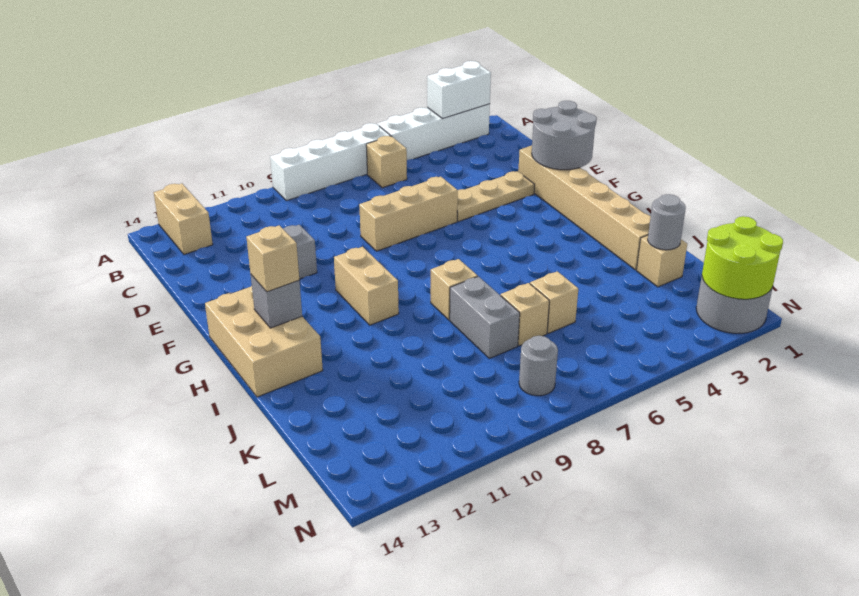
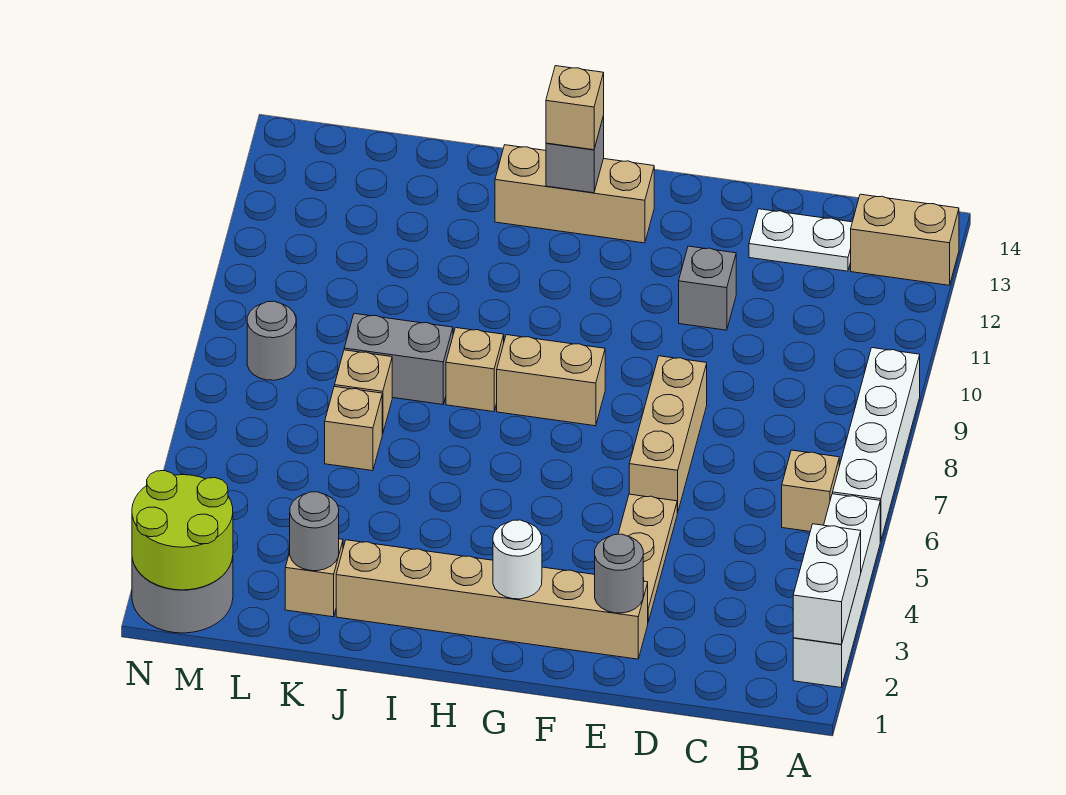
none -> white 1x2 plate [749,209,852,271]
grey 2x2 round brick [532,101,597,170] -> grey 1x1 round brick [595,534,643,613]
none -> white 1x1 round brick [493,520,542,599]
tan 1x2 brick [334,247,399,325] -> tan 1x2 brick moved to [497,335,605,426]
tan 2x3 brick [205,286,323,397] -> tan 1x3 brick [495,145,654,243]

